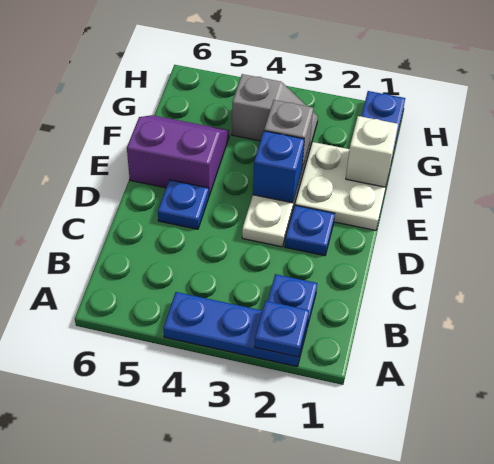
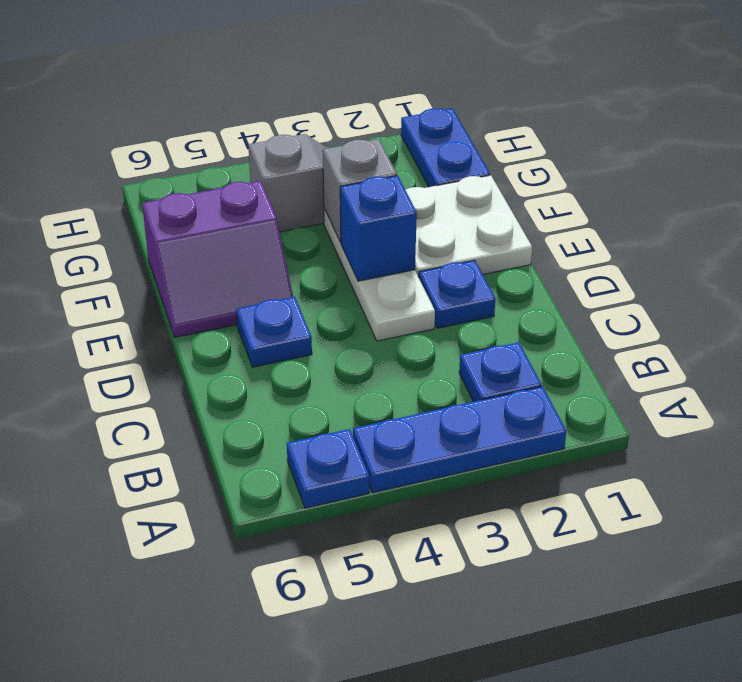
blue 1x1 plate [255,301,309,357] -> blue 1x1 plate moved to [287,429,369,508]
purple 2x2 slope [127,115,229,196] -> purple 2x2 slope turned to [142,181,293,337]
white 1x1 brick [346,116,398,187] -> none

